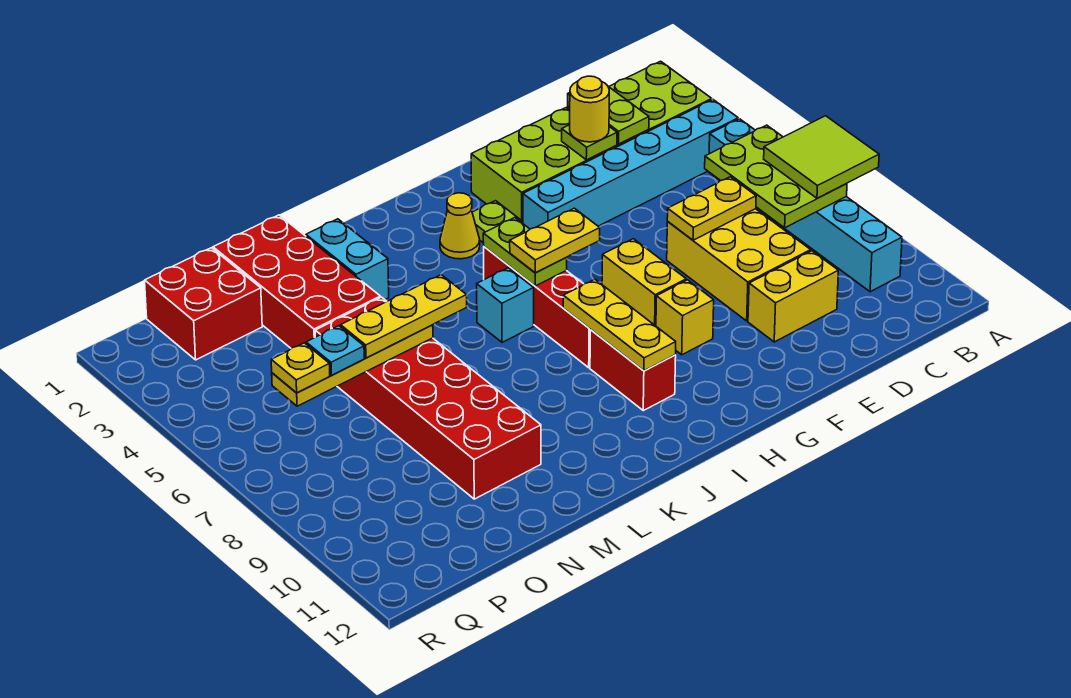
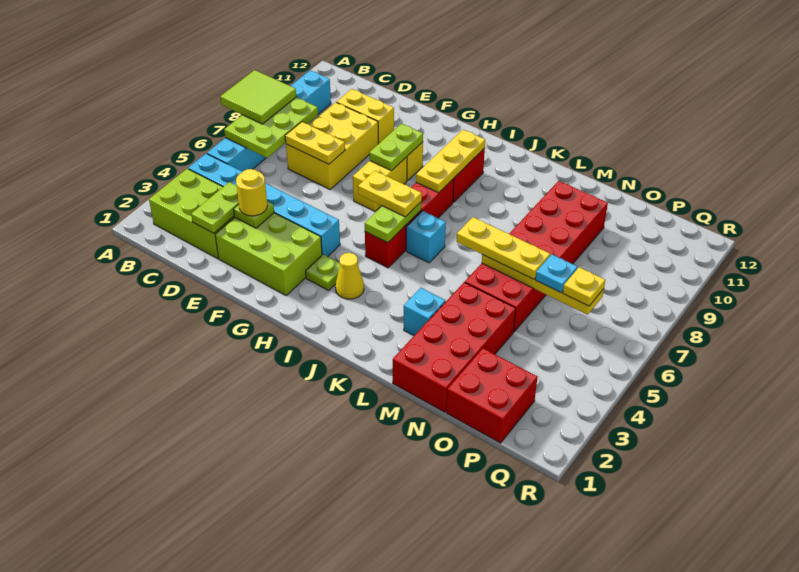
none -> lime 1x2 plate [369,124,423,171]
cyan 1x2 brick [306,219,389,299] -> cyan 1x1 brick [404,288,445,336]

